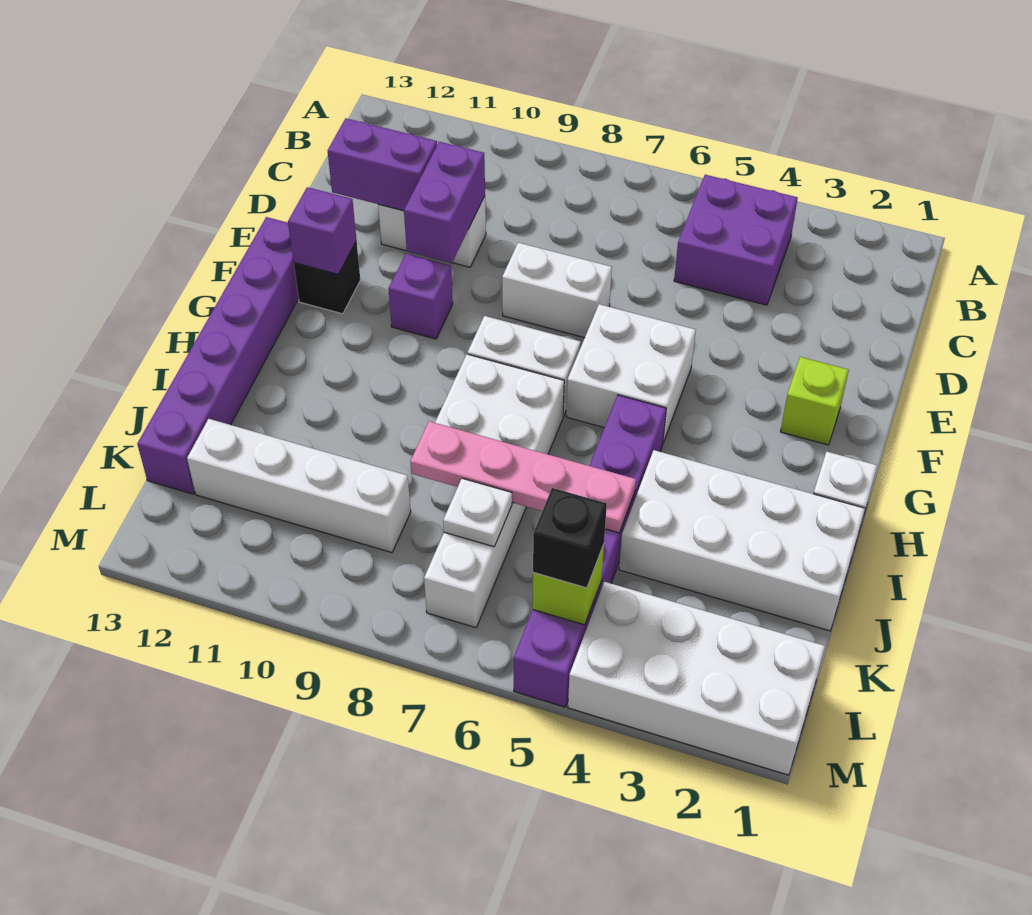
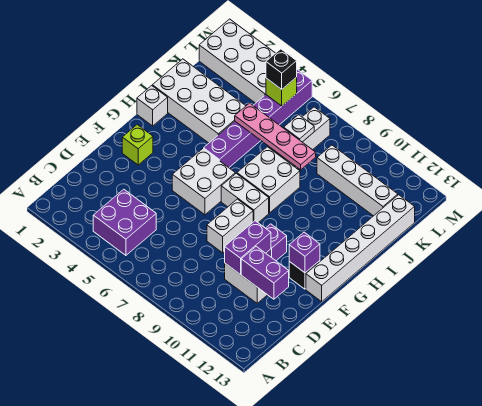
white 1x2 brick [502,243,612,338] -> white 1x2 brick turned to [207,199,253,253]
purple 1x6 brick [137,217,299,494] -> white 1x6 brick [306,195,415,302]

